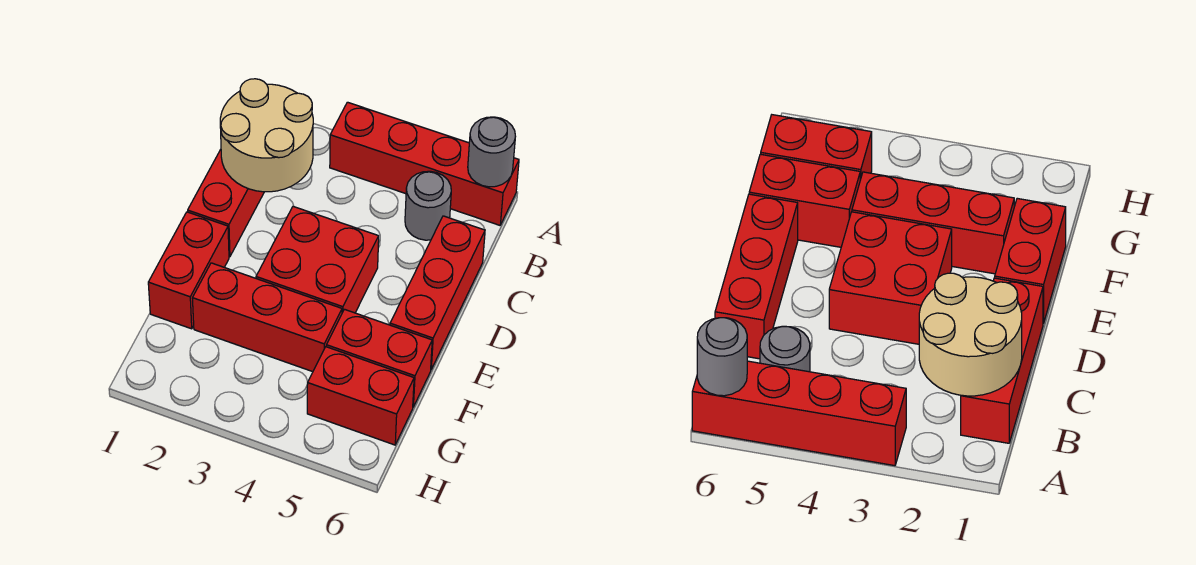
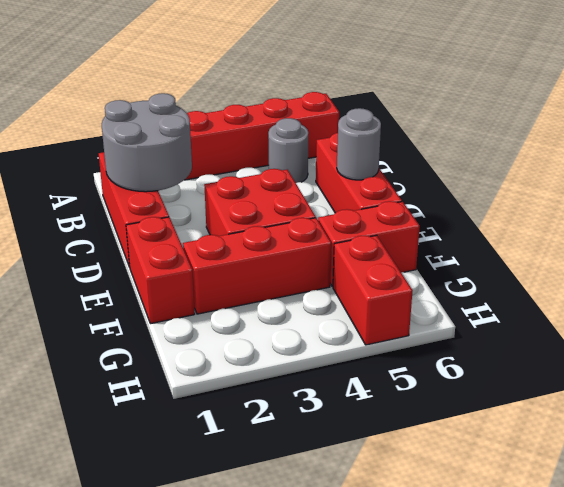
grey 1x1 round brick [468,117,516,187] -> grey 1x1 round brick moved to [337,108,381,180]
tan 2x2 round brick [220,79,313,192] -> grey 2x2 round brick [102,93,192,192]
red 1x2 brick [307,347,414,445] -> red 1x2 brick turned to [333,235,413,345]

